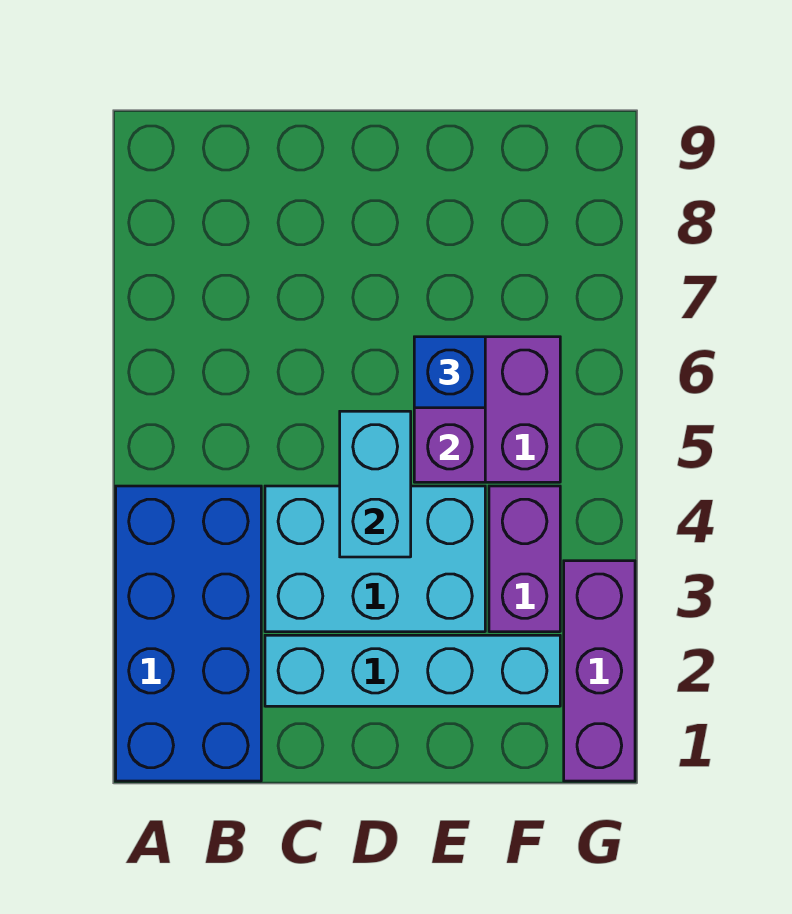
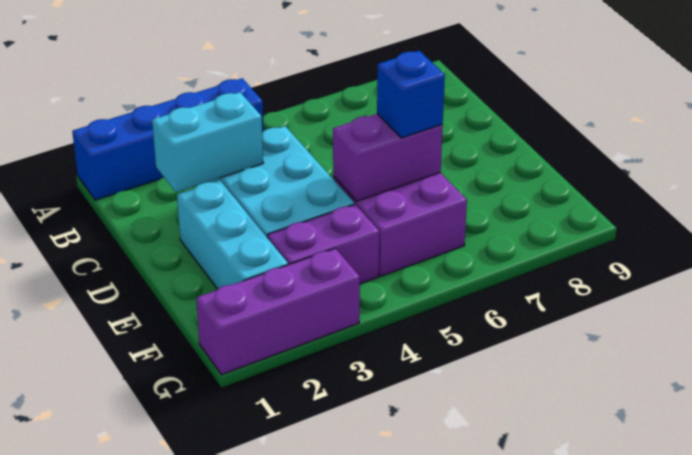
blue 2x4 brick [116,486,261,781] -> blue 1x4 brick [72,78,263,200]
cyan 1x4 brick [265,635,560,706] -> cyan 1x3 brick [177,180,288,289]
cyan 1x2 brick [340,411,411,557] -> cyan 1x2 brick moved to [152,92,263,192]

